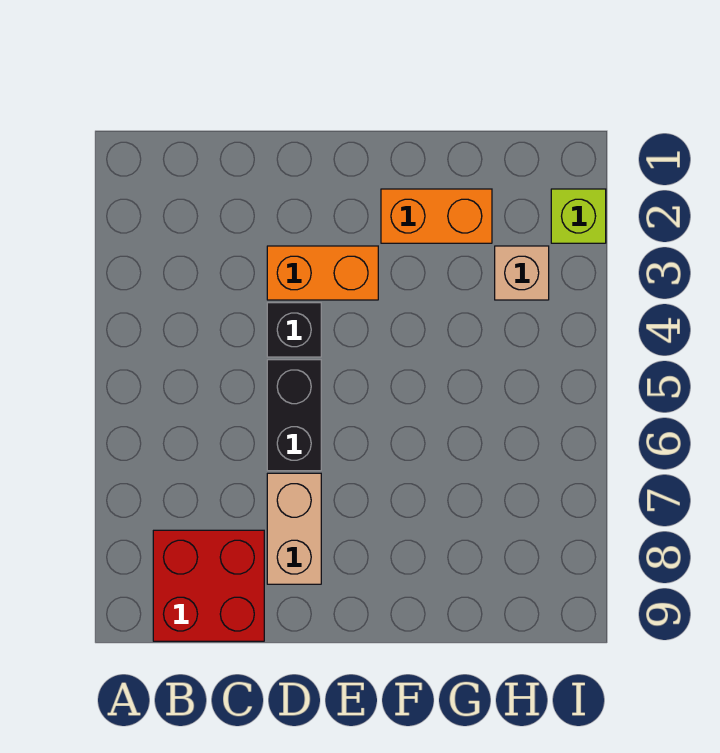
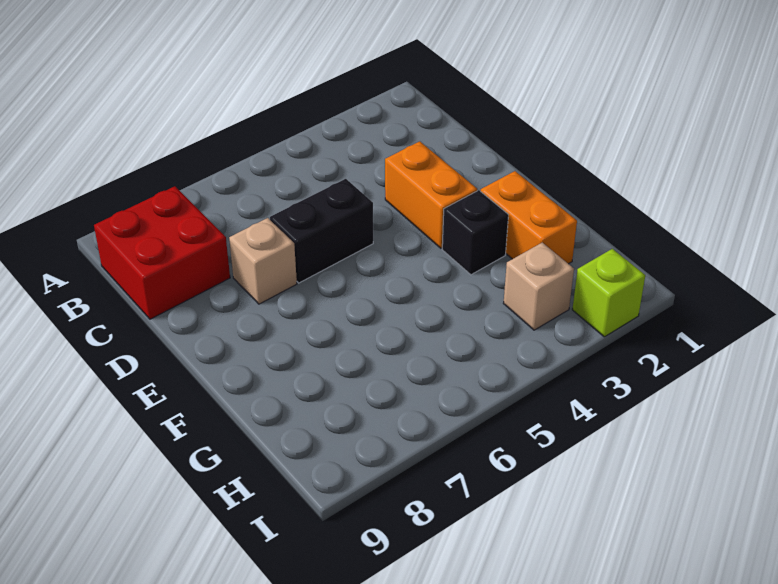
black 1x1 brick [267,303,321,357] -> black 1x1 brick moved to [442,190,508,275]
tan 1x2 brick [267,473,321,584] -> tan 1x1 brick [229,218,297,304]

